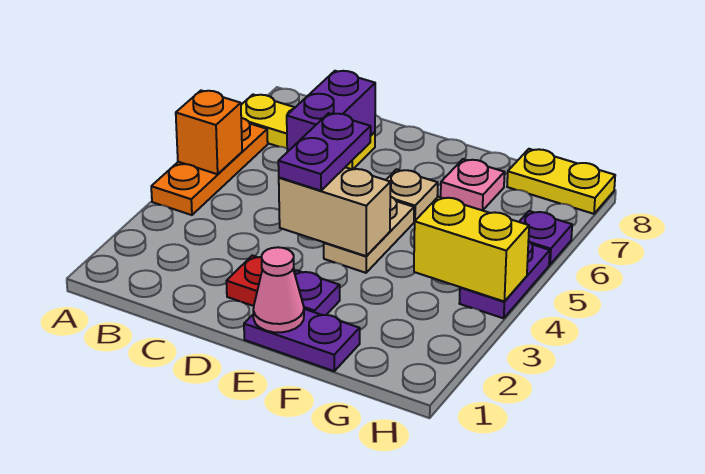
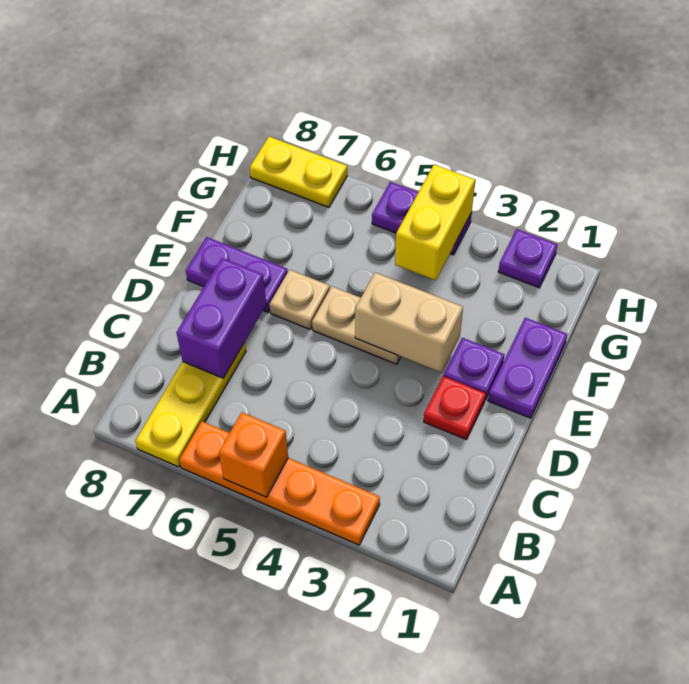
orange 1x3 plate [151,118,268,215] -> orange 1x4 plate [179,421,380,545]
purple 1x2 brick [287,71,375,152] -> purple 1x2 brick turned to [176,258,266,378]
tan 1x2 brick [279,167,390,256] -> tan 1x2 brick turned to [355,273,463,373]
purple 1x2 plate [278,113,371,191] -> purple 1x2 plate moved to [186,237,288,312]
pink 1x1 cone [253,247,304,332] -> none
pink 1x1 plate [441,159,505,210] -> none
yellow 1x2 plate [507,149,615,214] -> yellow 1x2 plate turned to [250,137,347,207]
purple 1x1 plate [519,211,572,265] -> purple 1x1 plate moved to [498,229,558,288]

